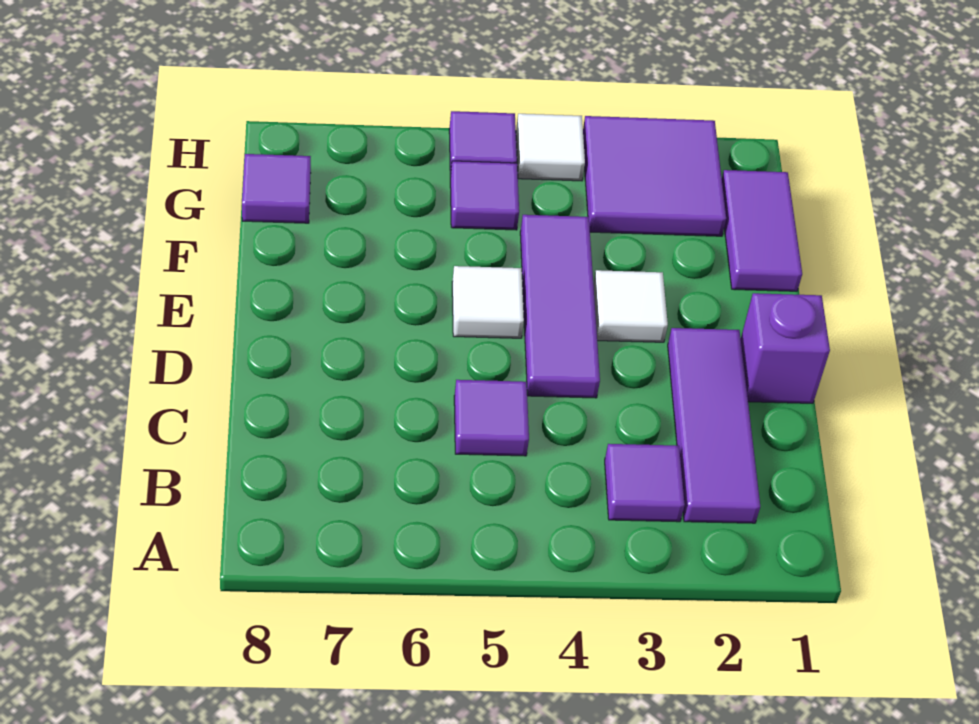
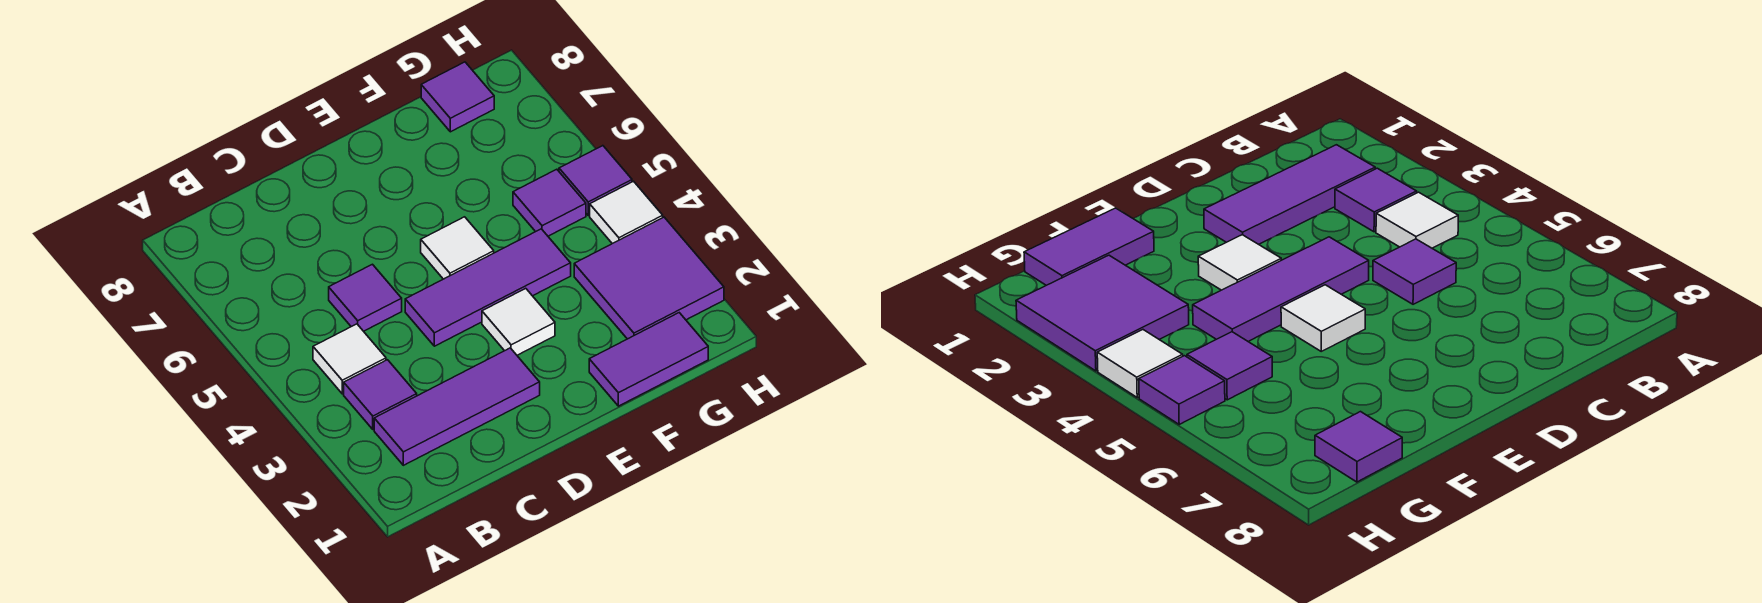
none -> white 1x1 tile [313,324,386,394]
purple 1x1 brick [741,293,830,403] -> none

